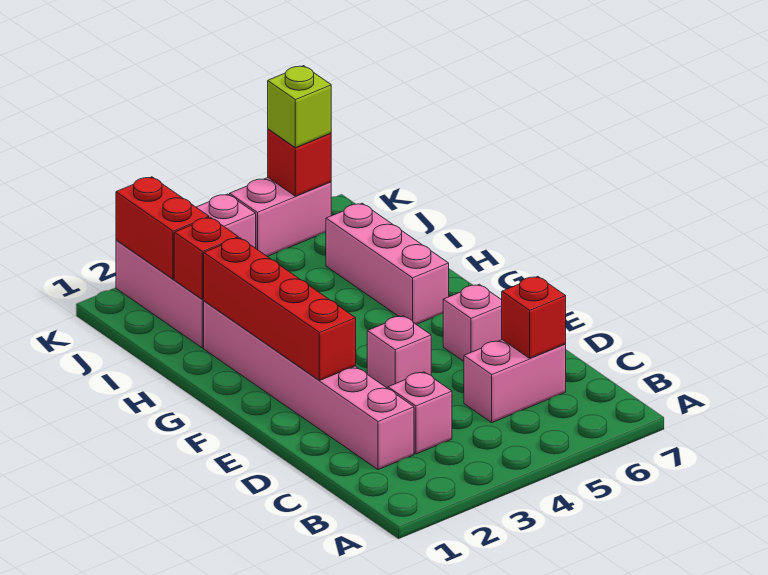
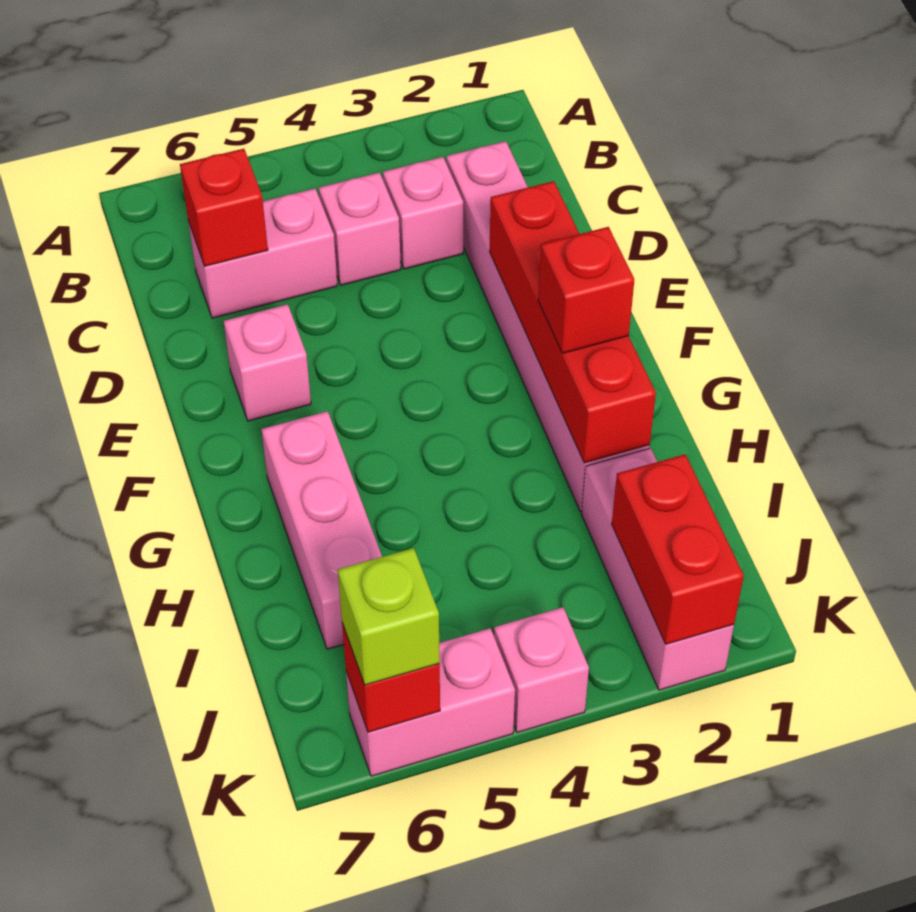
pink 1x1 brick [367,316,431,388] -> pink 1x1 brick moved to [319,172,401,285]
red 1x1 brick [174,217,238,299] -> red 1x1 brick moved to [538,227,634,353]

